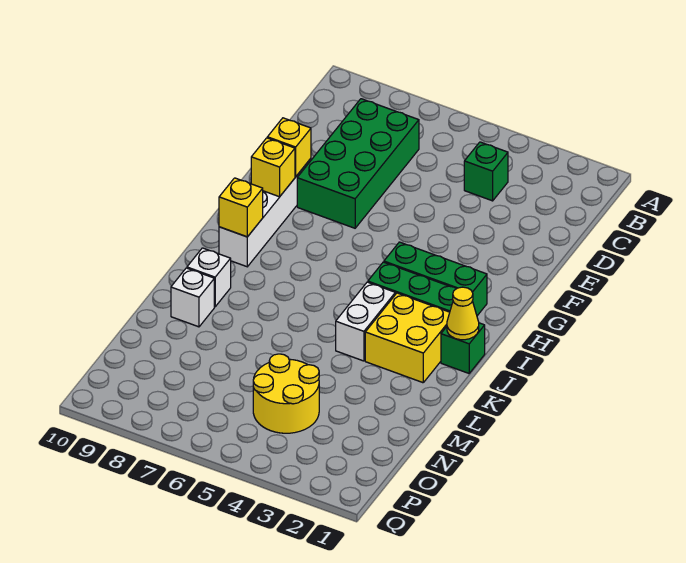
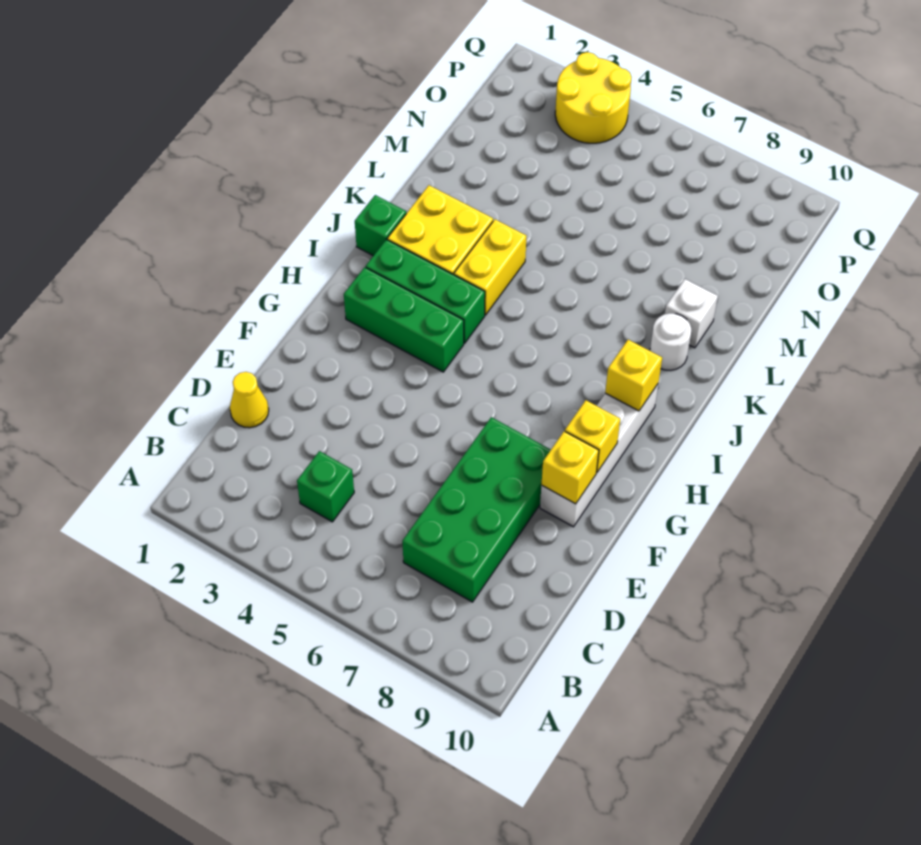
yellow 1x1 cone [447,287,479,340] -> yellow 1x1 cone moved to [230,372,269,428]
white 1x2 brick [336,282,395,361] -> yellow 1x2 brick [454,219,526,315]
white 1x1 brick [187,248,231,307] -> white 1x1 round brick [650,313,691,370]
yellow 2x2 round brick [253,354,319,433] -> yellow 2x2 round brick moved to [555,52,631,143]

